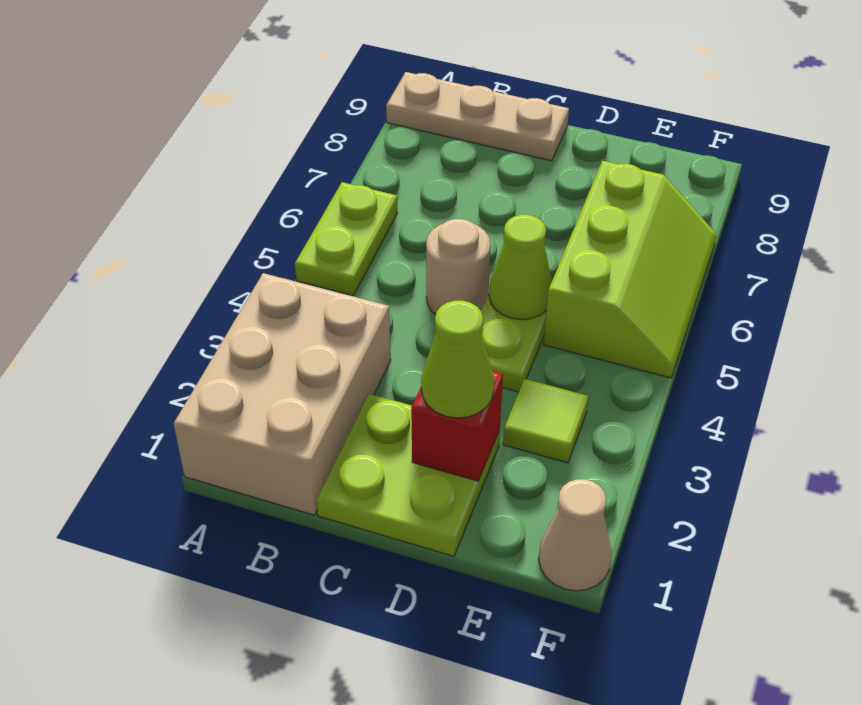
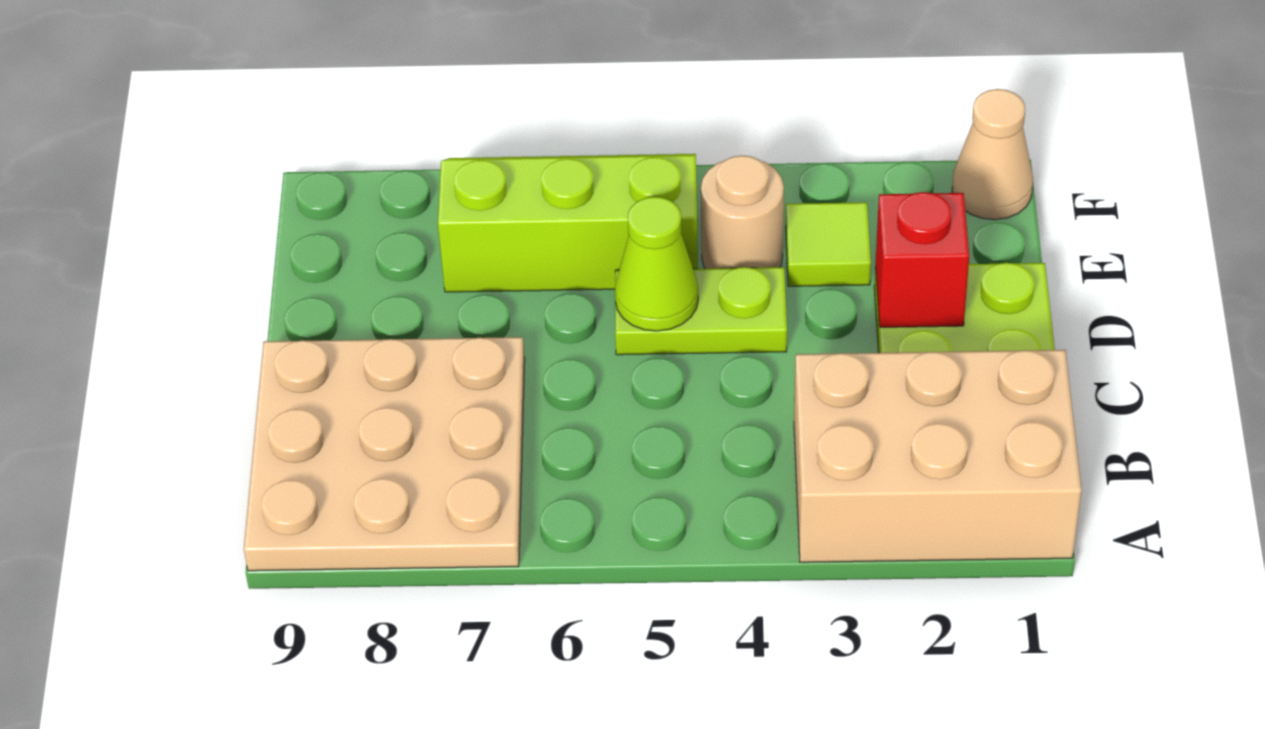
lime 1x2 plate [295,182,397,296] -> none
tan 1x3 plate [386,72,569,161] -> tan 3x3 plate [244,337,525,571]
tan 1x1 round brick [426,219,491,314] -> tan 1x1 round brick moved to [701,155,784,269]
lime 1x1 cone [421,301,494,418] -> none

